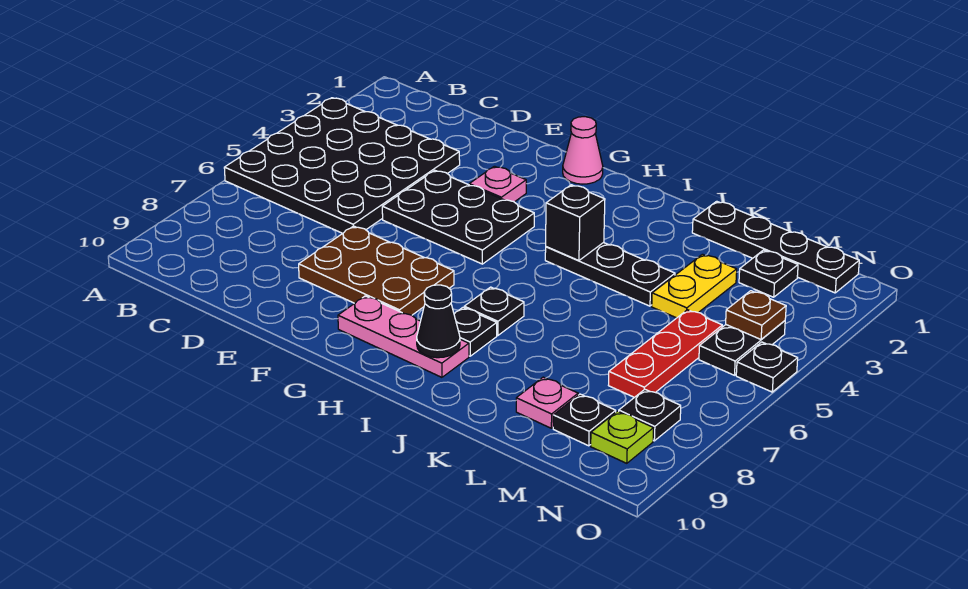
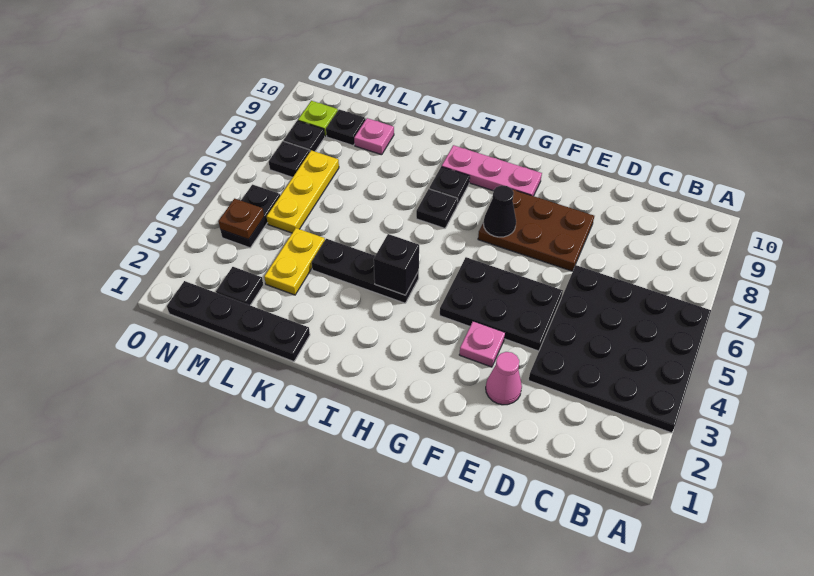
pink 1x1 cone [563,117,603,184] -> pink 1x1 cone moved to [486,352,522,405]
black 1x1 cone [417,285,460,358] -> black 1x1 cone moved to [484,185,516,237]
red 1x3 plate [608,310,722,397] -> yellow 1x3 plate [267,150,339,233]
black 1x1 plate [736,342,798,392] -> black 1x1 plate moved to [269,141,310,177]

